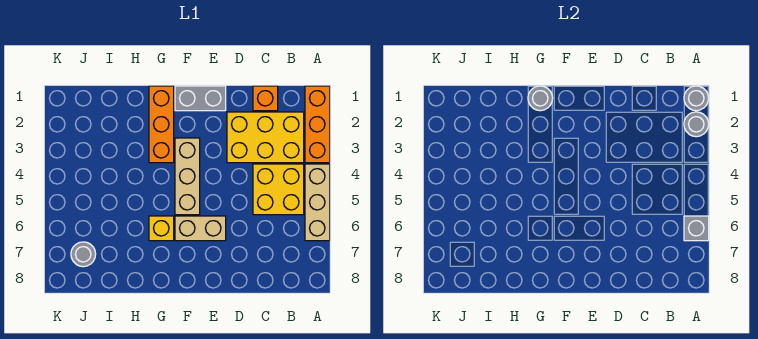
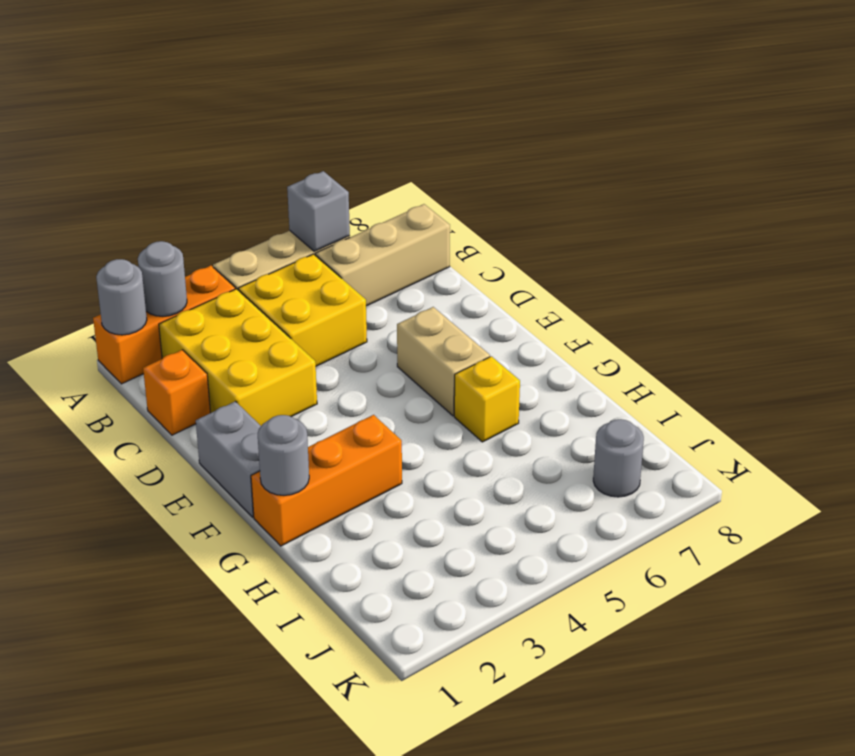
tan 1x3 brick [175,138,200,215] -> tan 1x3 brick moved to [315,204,450,306]

